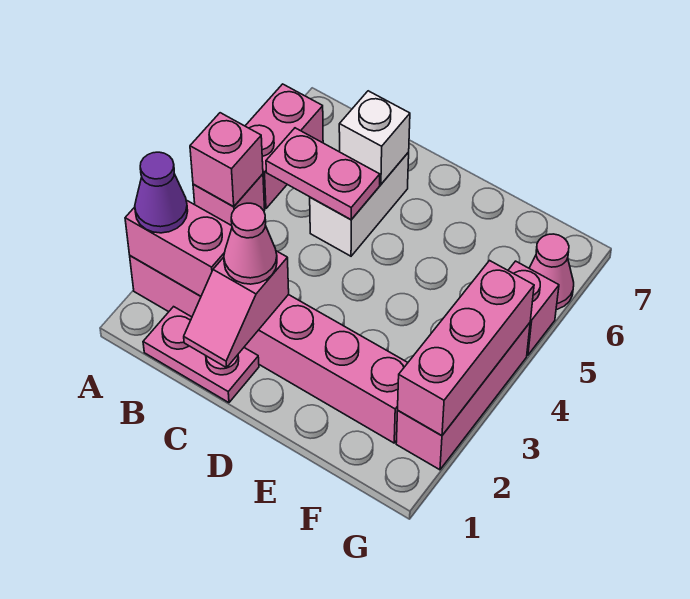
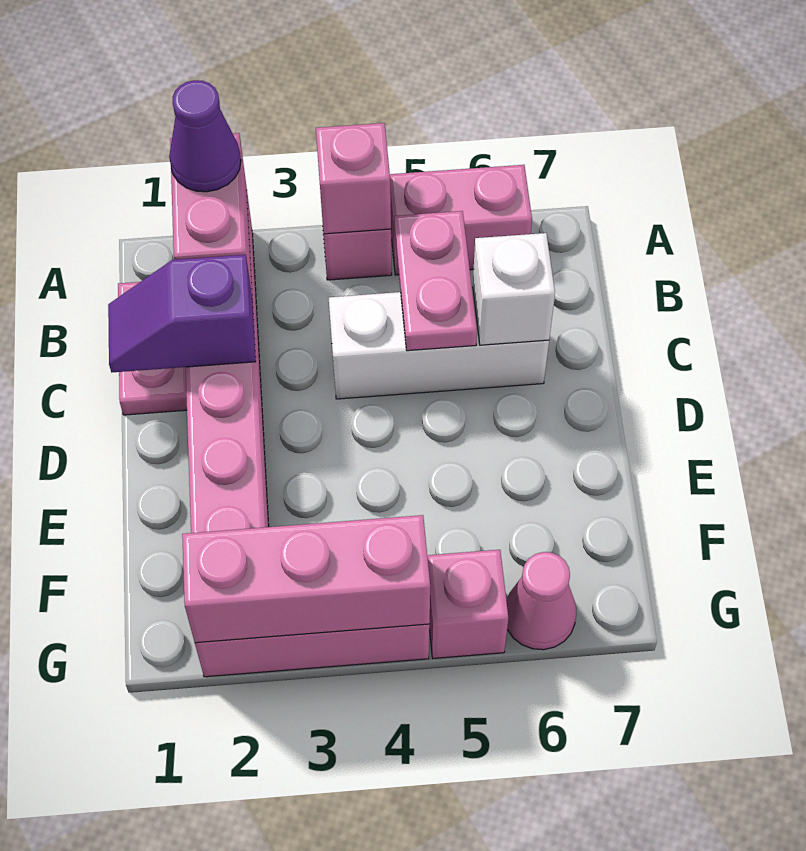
pink 1x2 slope [184,251,289,368] -> purple 1x2 slope [108,255,256,372]
pink 1x1 cone [224,203,277,284] -> none
white 1x2 brick [310,152,409,256] -> white 1x3 brick [329,287,549,399]

